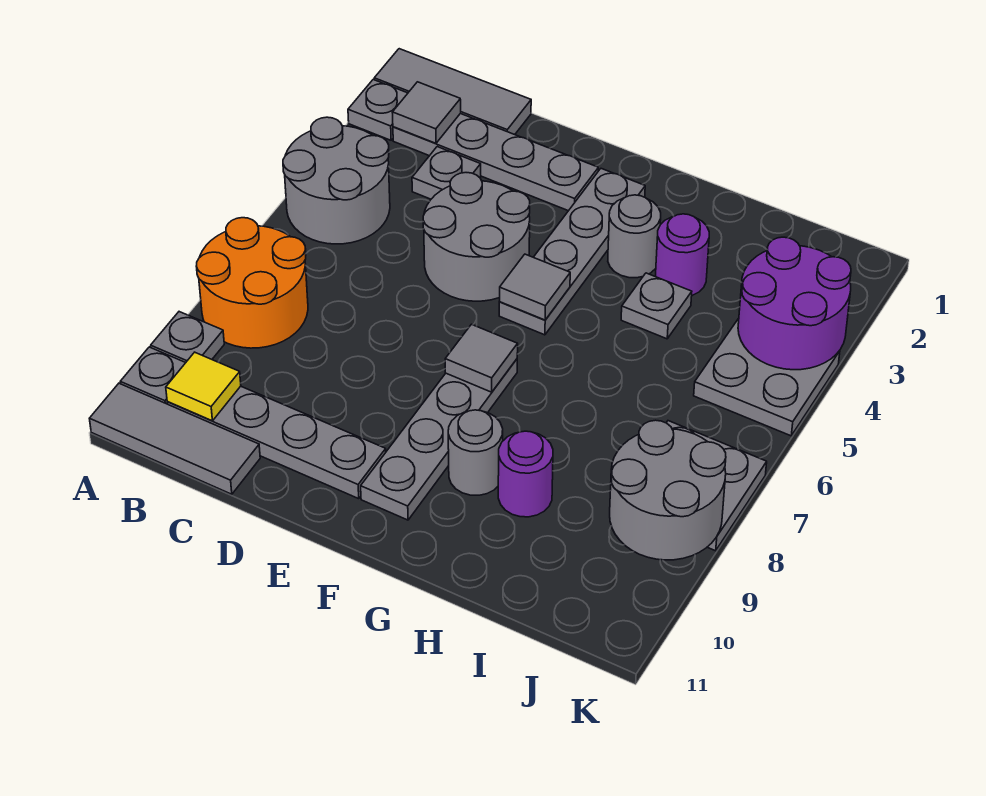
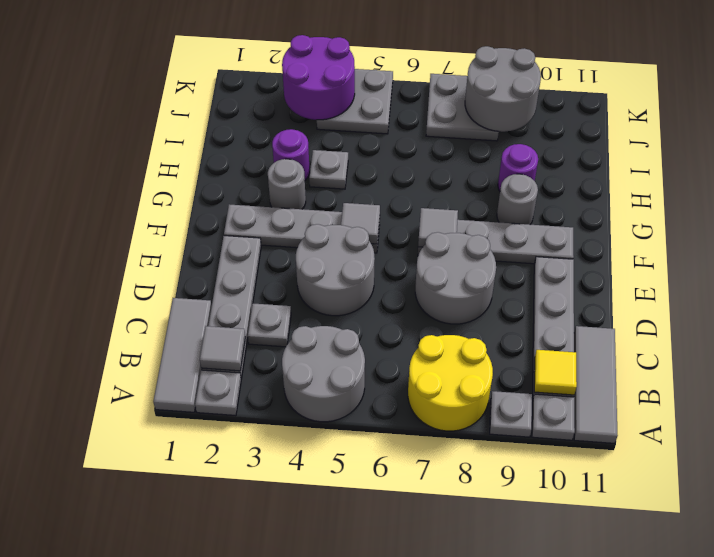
orange 2x2 round brick [196,218,308,348] -> yellow 2x2 round brick [408,335,493,431]
none -> grey 2x2 round brick [415,232,496,324]

